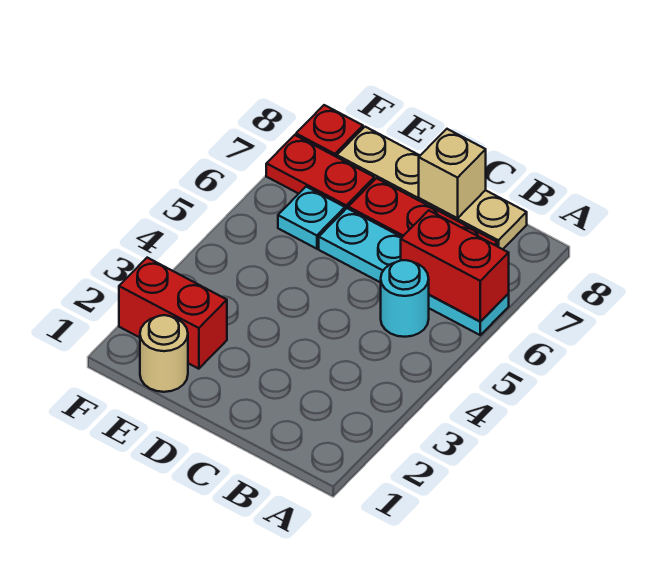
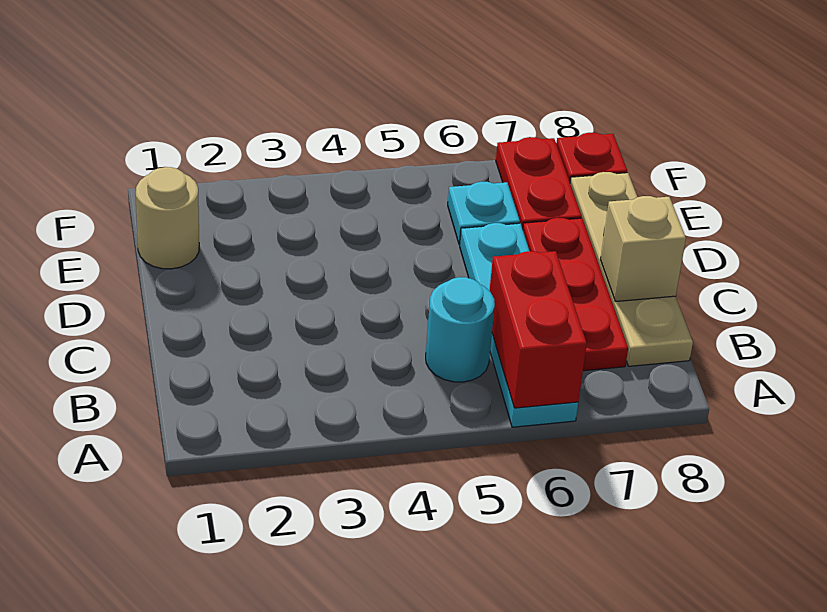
red 1x2 brick [119,258,227,369] -> none

